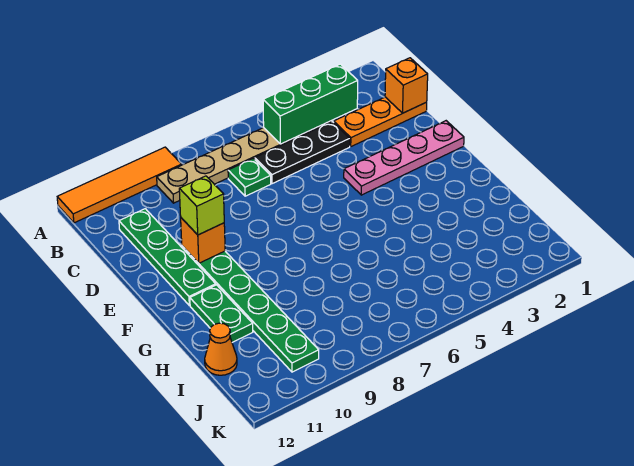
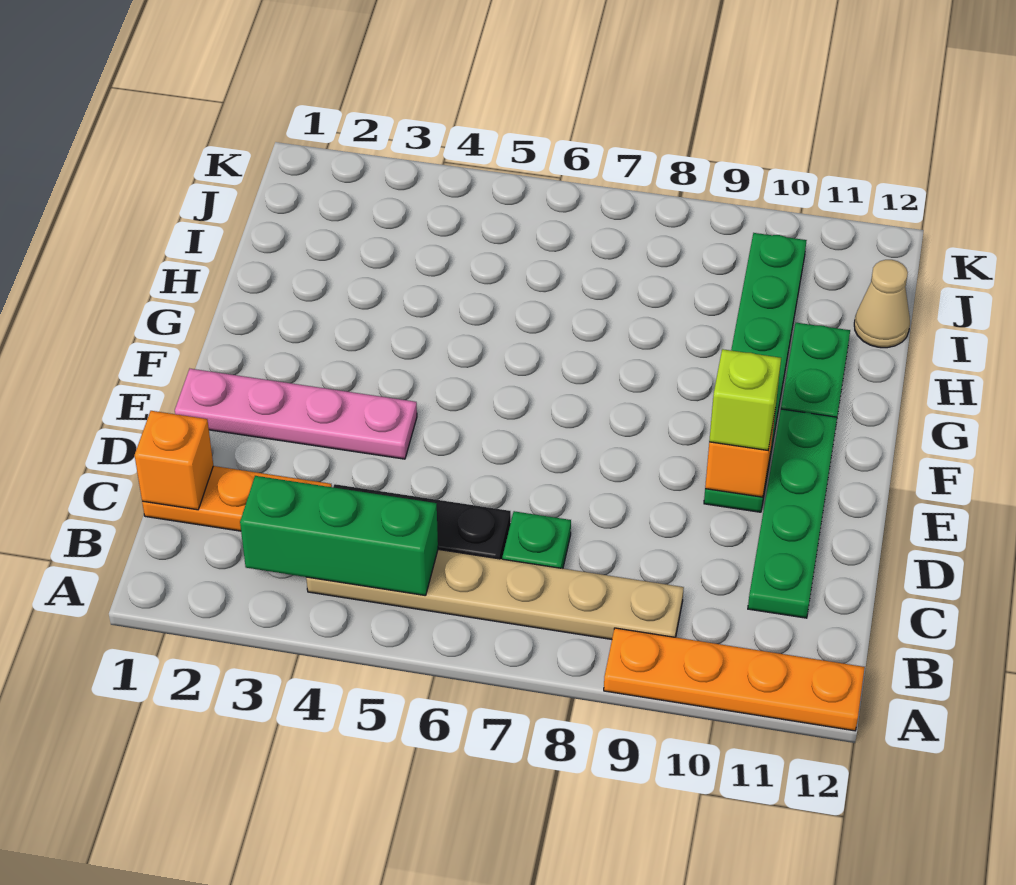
orange 1x4 tile [57,147,182,223] -> orange 1x4 plate [604,628,865,731]
orange 1x1 cone [205,323,237,375] -> tan 1x1 cone [854,260,910,348]

